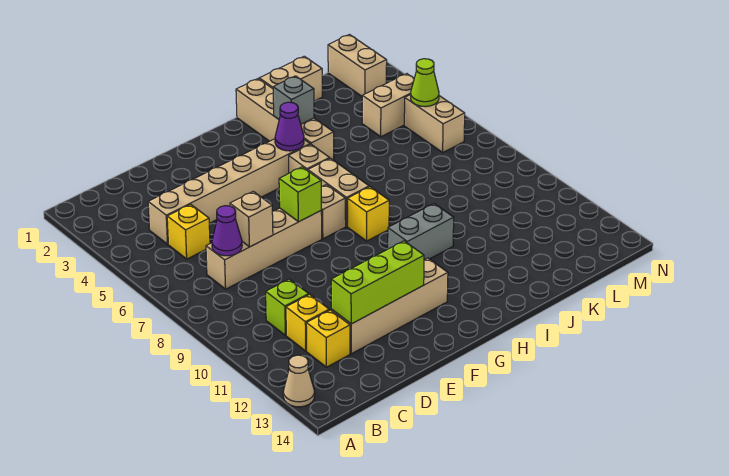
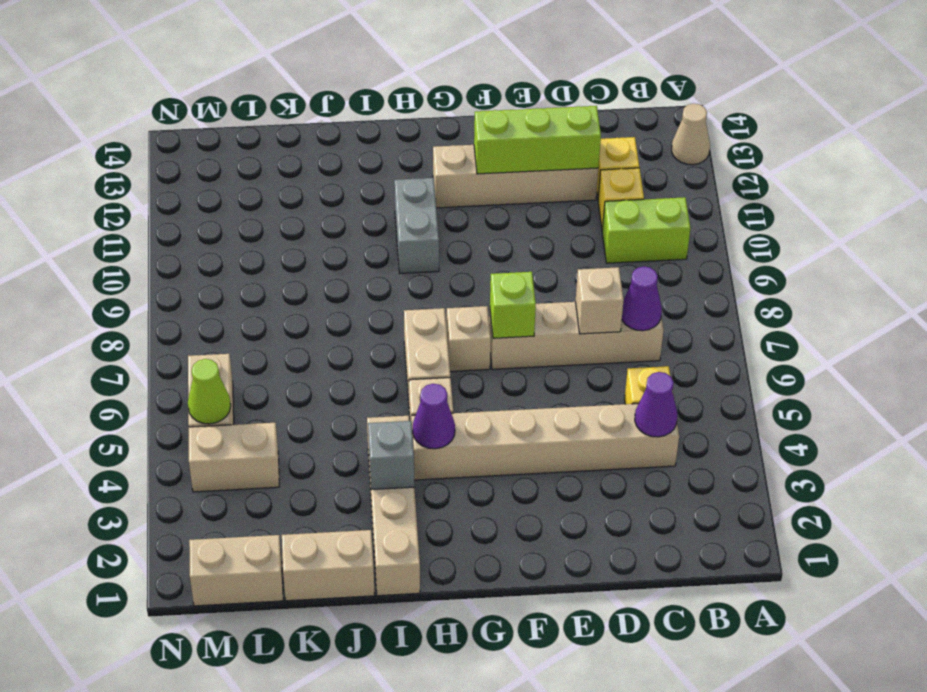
none -> purple 1x1 cone [635,372,677,437]
lime 1x1 brick [266,279,309,335] -> lime 1x2 brick [602,197,691,263]
yellow 1x1 brick [348,187,389,241] -> none
grey 1x2 brick [388,204,454,260] -> grey 1x2 brick turned to [394,178,439,273]
tan 1x2 brick [328,35,387,96] -> tan 1x2 brick turned to [189,535,283,606]

